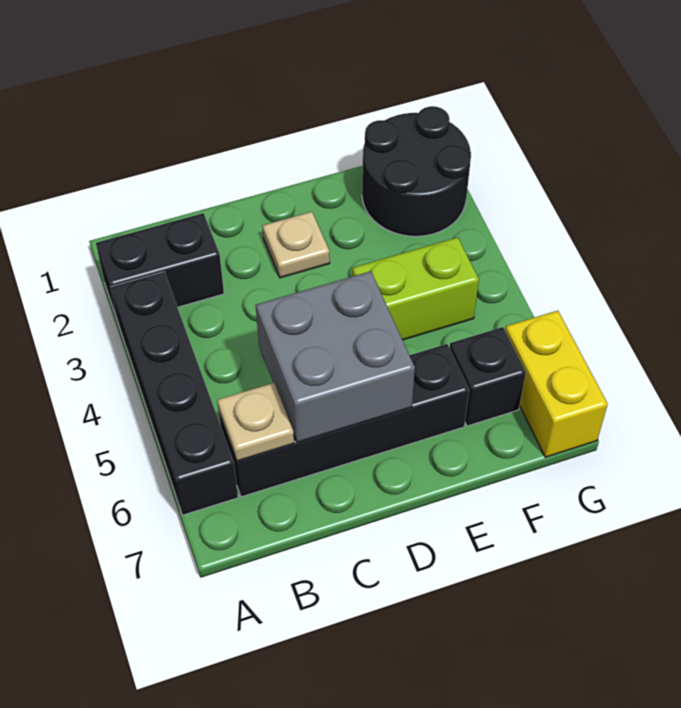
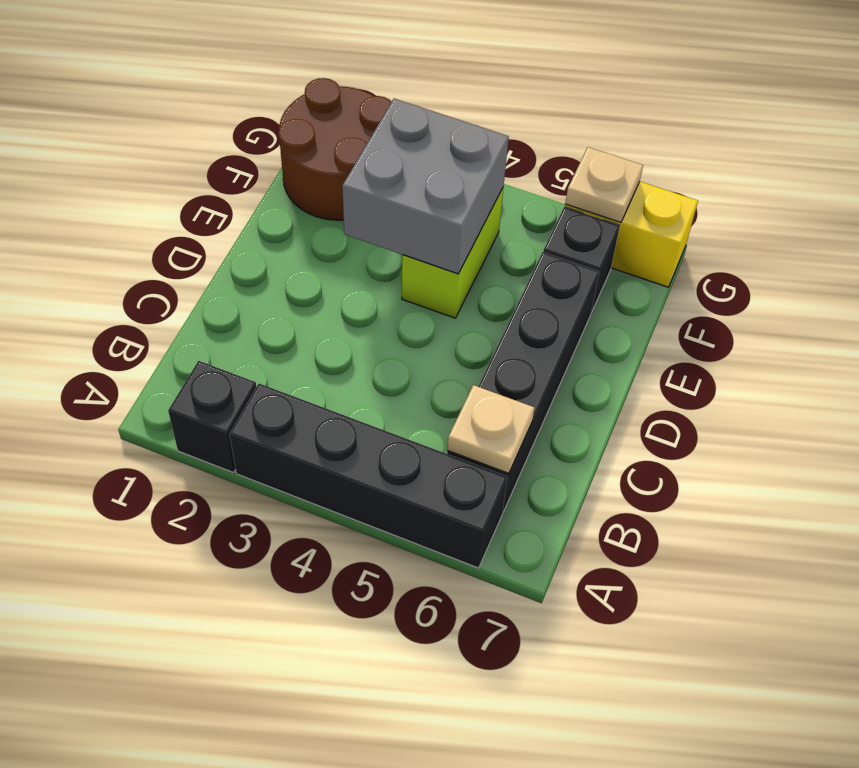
black 1x2 brick [96,213,224,321] -> black 1x1 brick [168,361,256,473]
grey 2x2 brick [256,271,415,442] -> grey 2x2 brick moved to [342,99,509,274]
tan 1x1 plate [263,212,330,278] -> tan 1x1 plate moved to [565,147,643,222]
black 2x2 round brick [362,106,471,236] -> brown 2x2 round brick [279,78,391,220]

